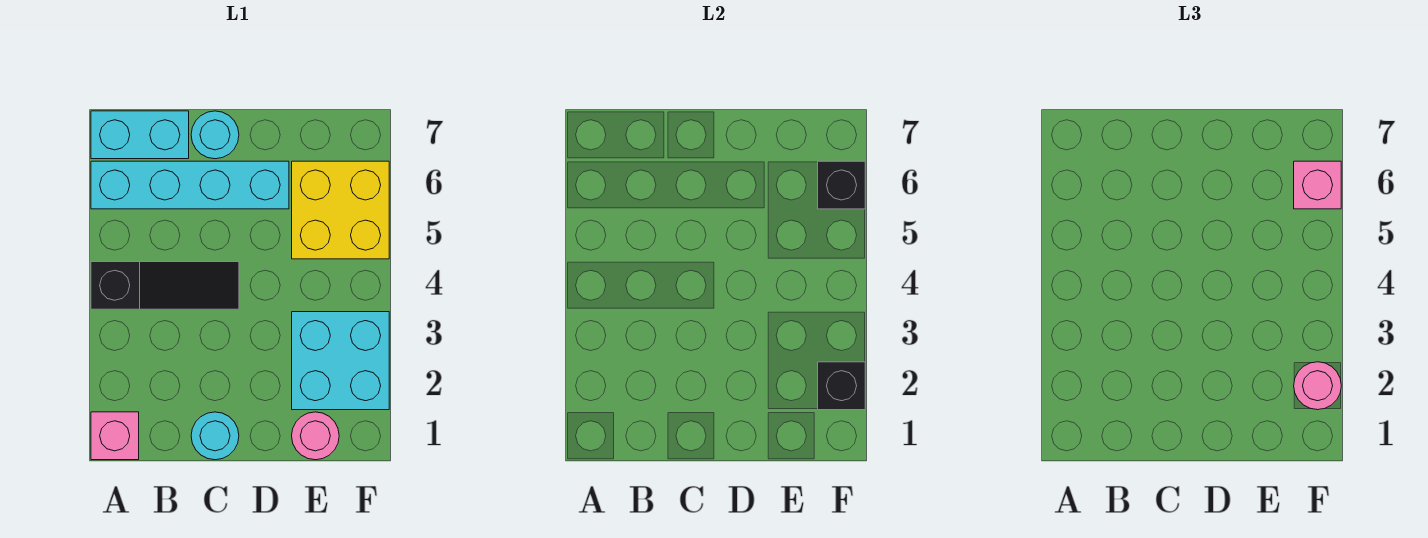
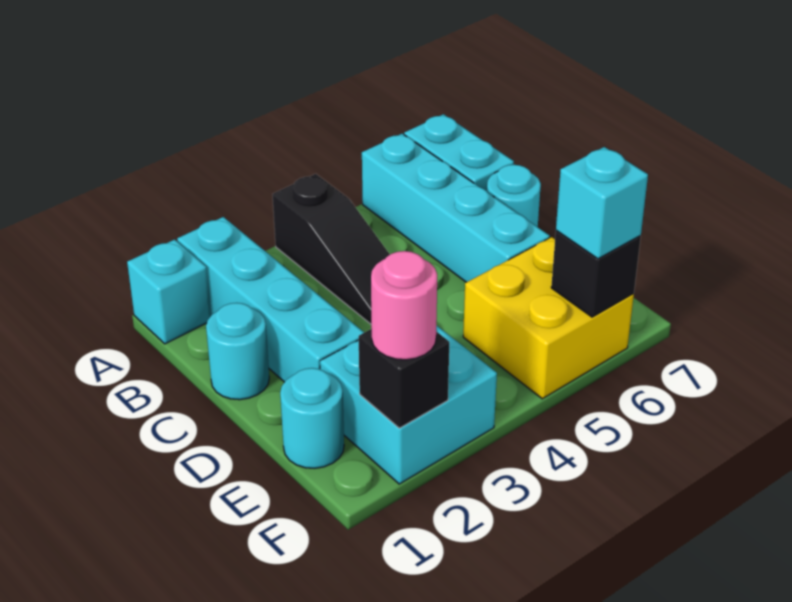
pink 1x1 brick [91,412,139,460] -> cyan 1x1 brick [127,239,211,344]
none -> cyan 1x4 brick [177,217,364,382]
pink 1x1 round brick [292,412,339,460] -> cyan 1x1 round brick [280,368,344,468]
pink 1x1 brick [1294,161,1341,209] -> cyan 1x1 brick [556,147,648,259]

